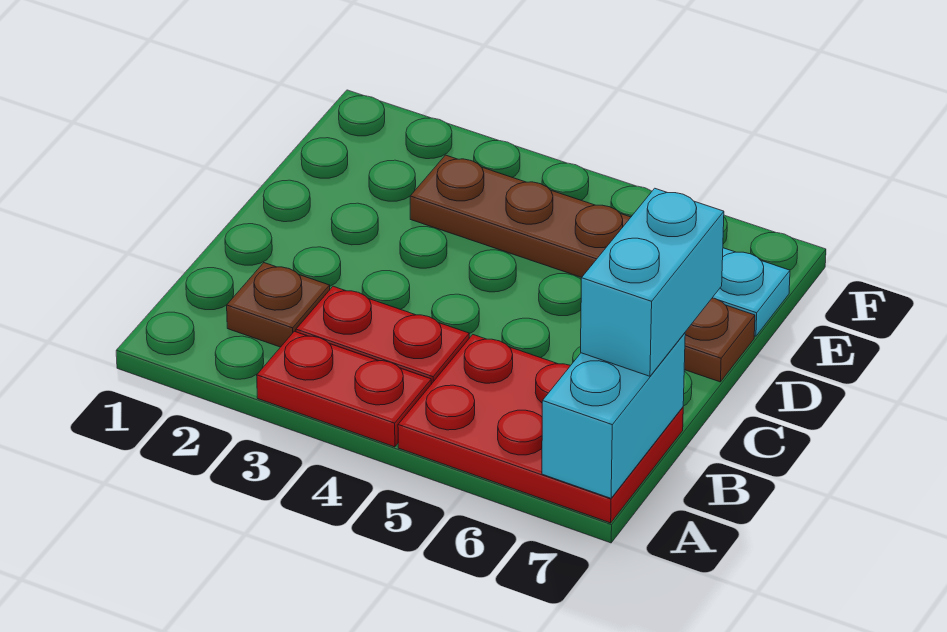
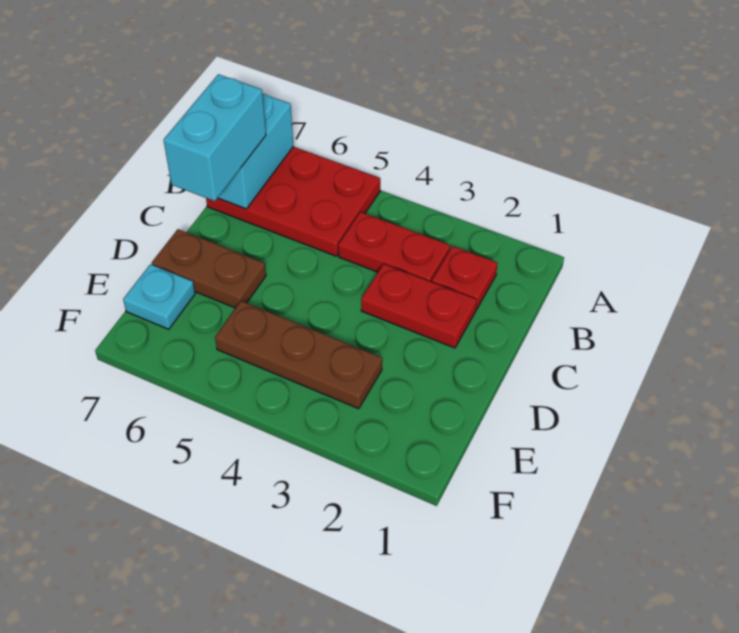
red 1x2 plate [257,331,431,447] -> red 1x2 plate moved to [361,264,477,348]
brown 1x1 plate [227,263,330,347] -> red 1x1 plate [432,246,498,310]

